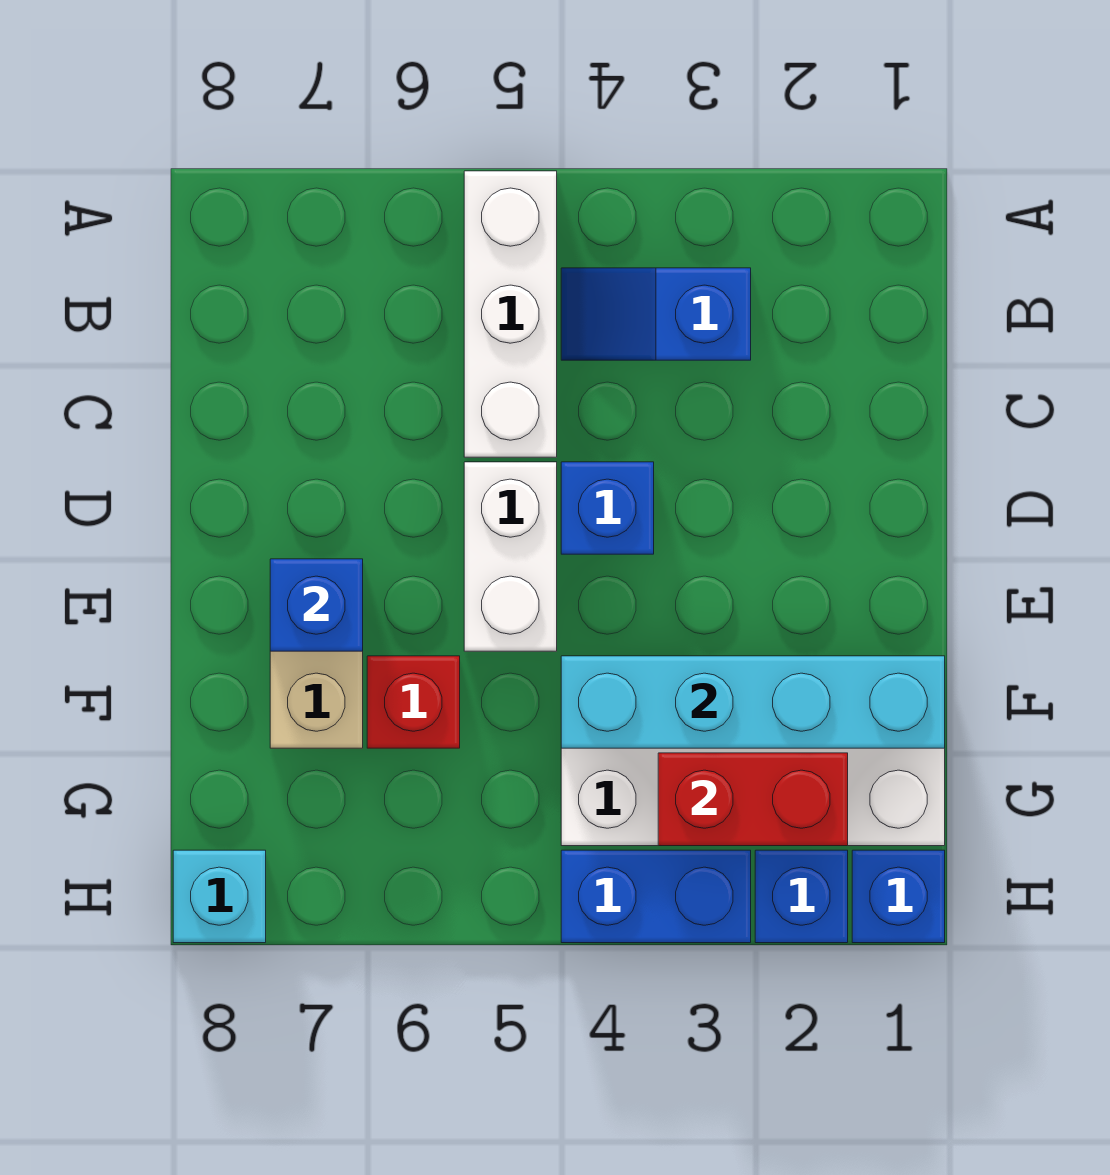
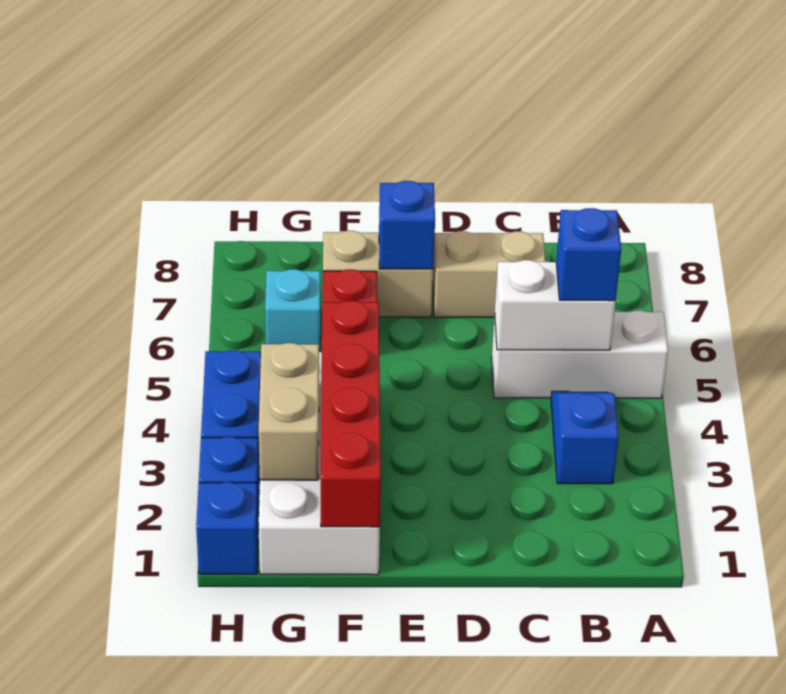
none -> tan 1x2 brick [433,231,545,317]
blue 1x1 brick [561,462,654,554] -> blue 1x1 brick moved to [556,208,621,301]
white 1x2 brick [464,462,557,651] -> white 1x2 brick moved to [495,260,616,350]
cyan 1x4 brick [561,656,945,748] -> red 1x4 brick [321,301,381,527]
red 1x2 brick [658,753,848,846] -> tan 1x2 brick [258,343,319,480]
cyan 1x1 brick [173,850,266,943] -> cyan 1x1 brick moved to [265,269,320,352]

